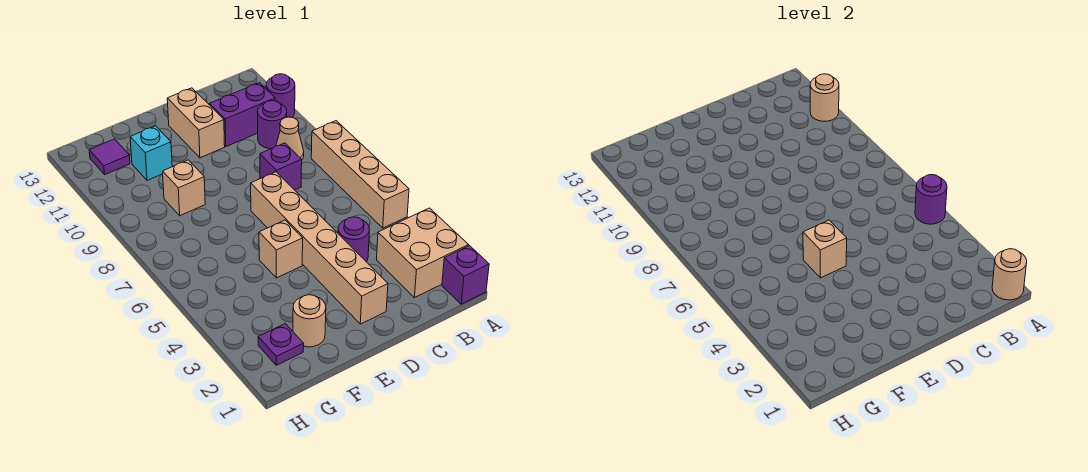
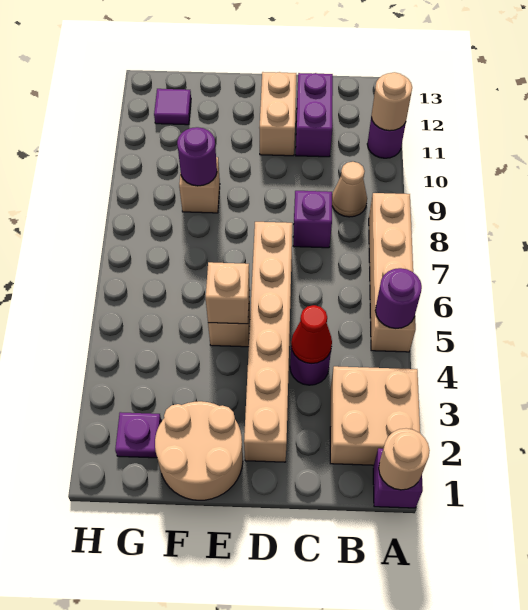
purple 1x1 round brick [257,101,287,149] -> purple 1x1 round brick moved to [177,127,217,186]
purple 1x2 brick [210,83,275,147] -> purple 1x2 brick turned to [296,73,333,157]
none -> red 1x1 cone [291,305,332,364]
tan 1x1 round brick [293,295,326,347] -> tan 2x2 round brick [155,401,243,500]
cyan 1x1 brick [130,126,172,180] -> none

